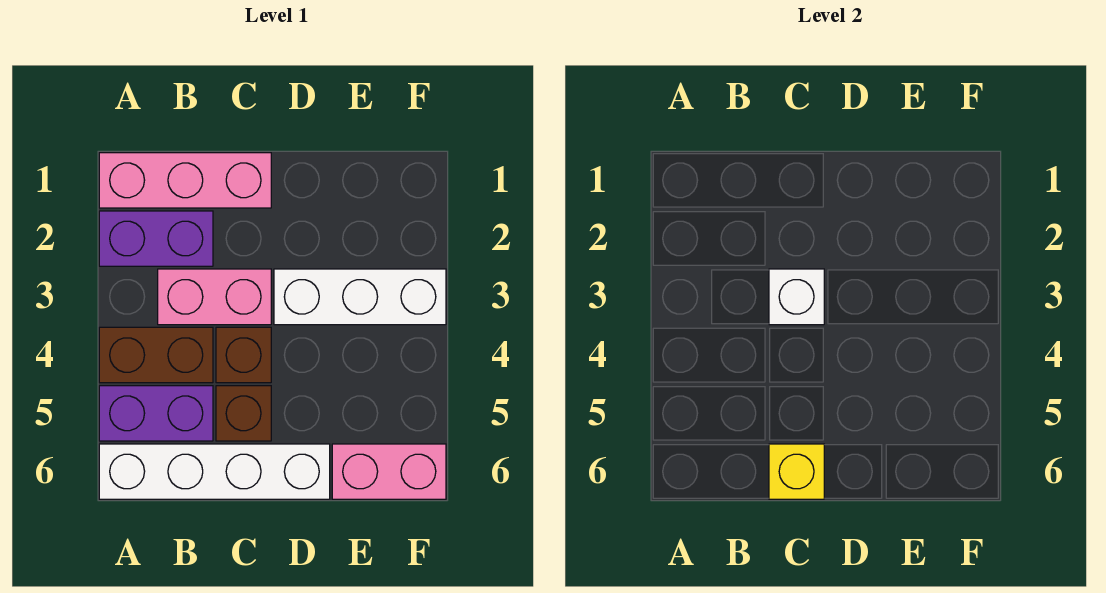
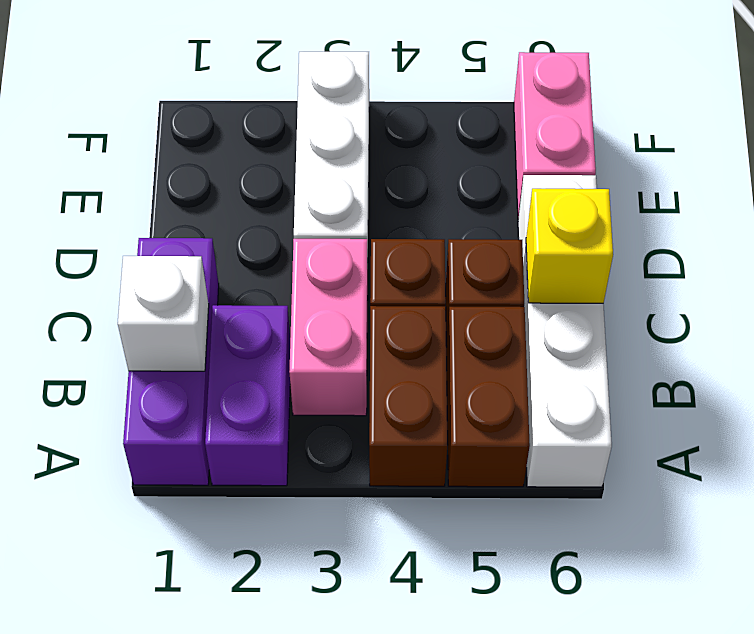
pink 1x3 brick [99,153,271,208] -> purple 1x3 brick [123,238,219,485]
purple 1x2 brick [99,386,213,441] -> brown 1x2 brick [447,307,530,487]
white 1x1 brick [769,269,824,325] -> white 1x1 brick moved to [118,256,209,371]

